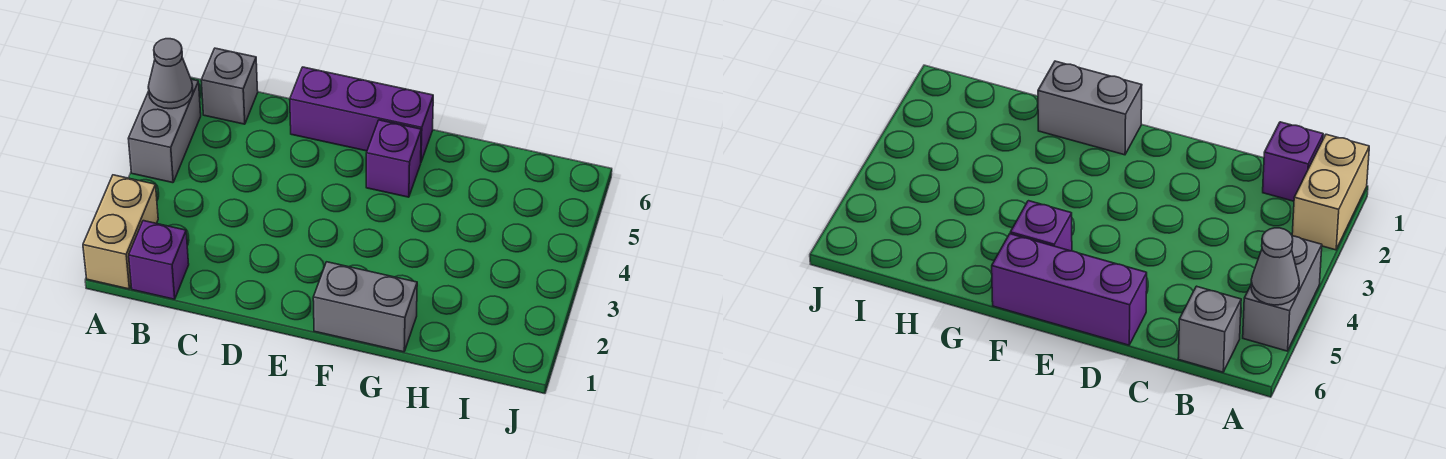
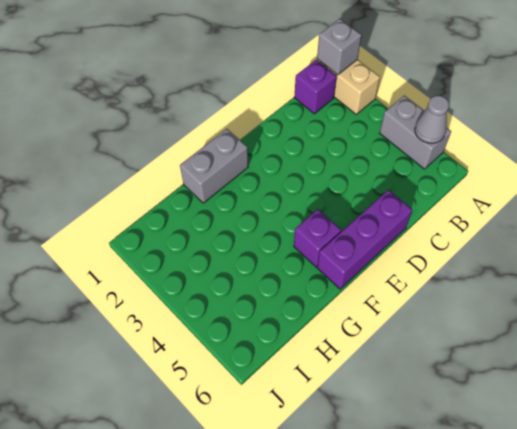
grey 1x1 brick [201,48,258,124] -> grey 1x1 brick moved to [317,19,362,75]

